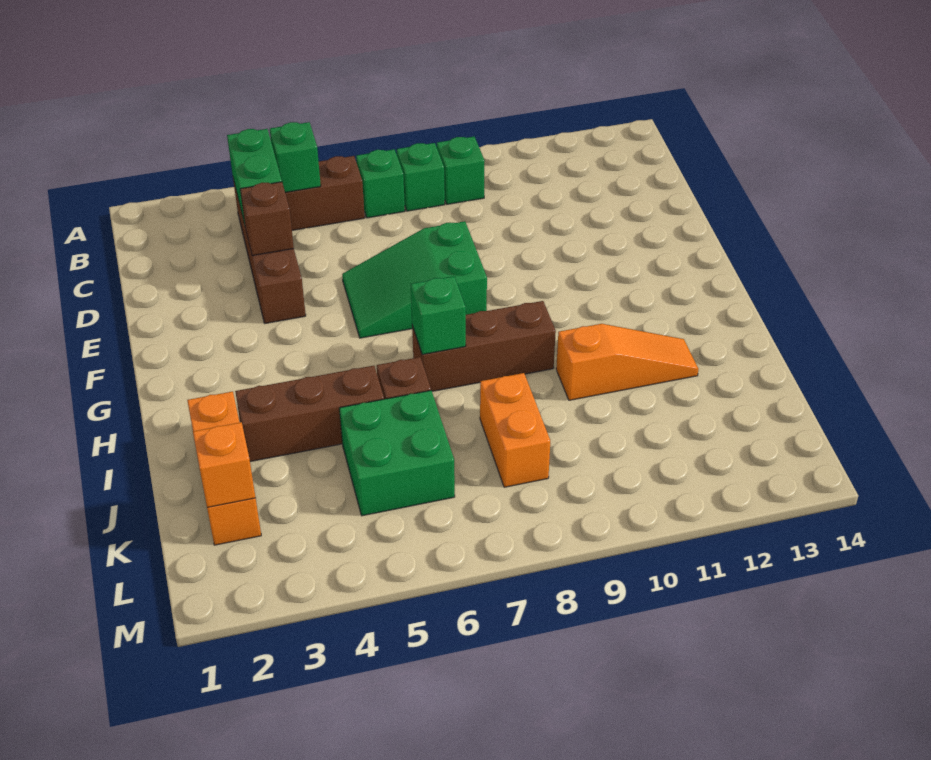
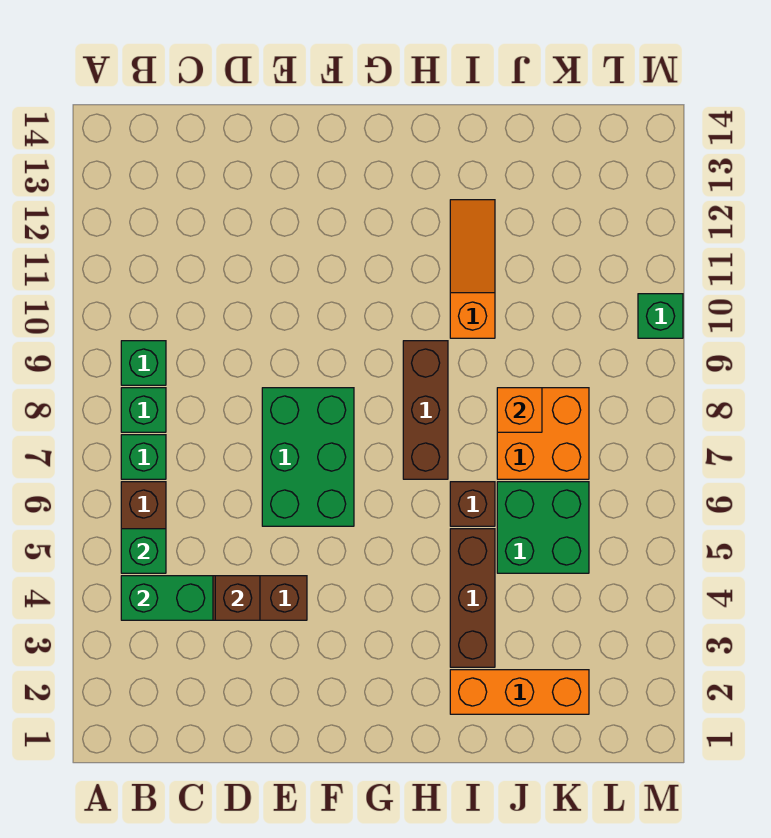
green 2x3 slope [342,221,487,338] -> green 2x3 brick [262,388,354,526]
green 1x1 brick [411,276,466,355] -> green 1x1 brick moved to [638,294,683,338]
orange 1x2 brick [480,373,550,487] -> orange 2x2 brick [497,388,589,479]
orange 1x1 brick [193,422,256,507] -> orange 1x1 brick moved to [497,388,542,432]

